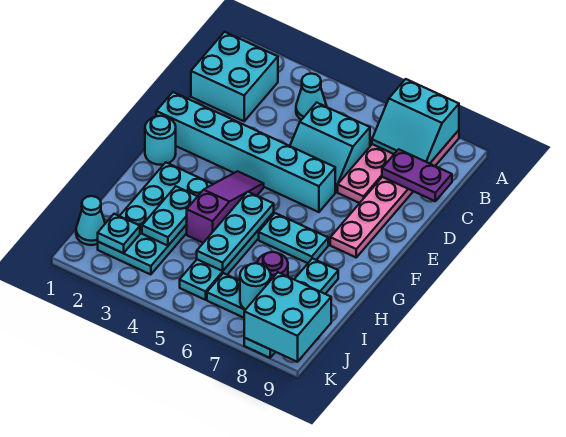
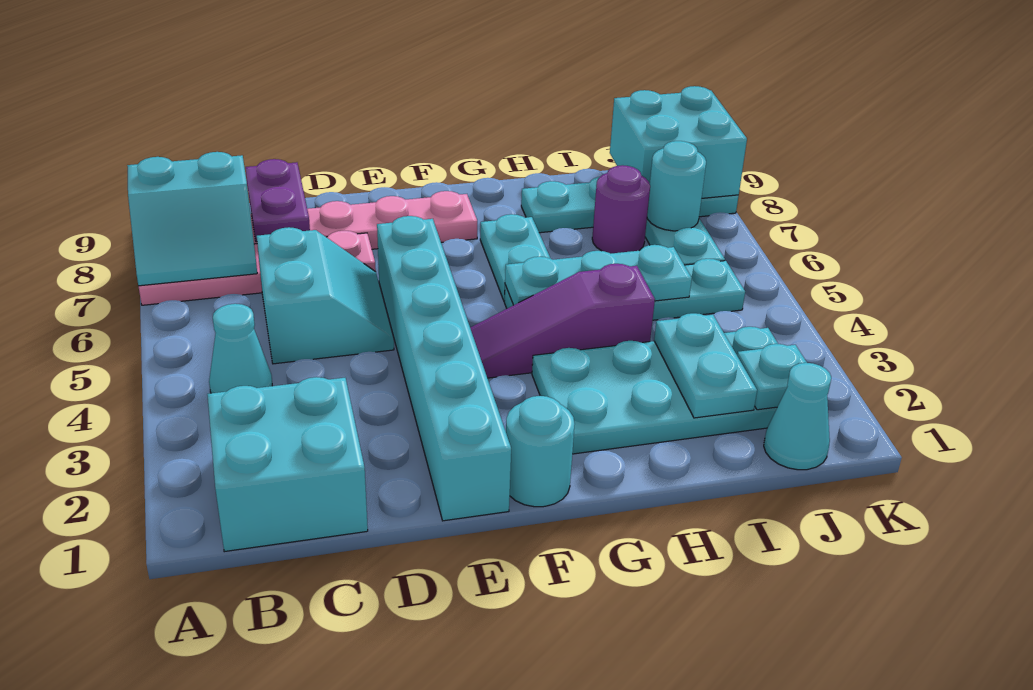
cyan 2x2 slope [372,79,459,163] -> cyan 2x2 slope turned to [127,152,257,286]
cyan 1x2 plate [142,187,198,246] -> cyan 1x2 plate turned to [654,313,757,418]

